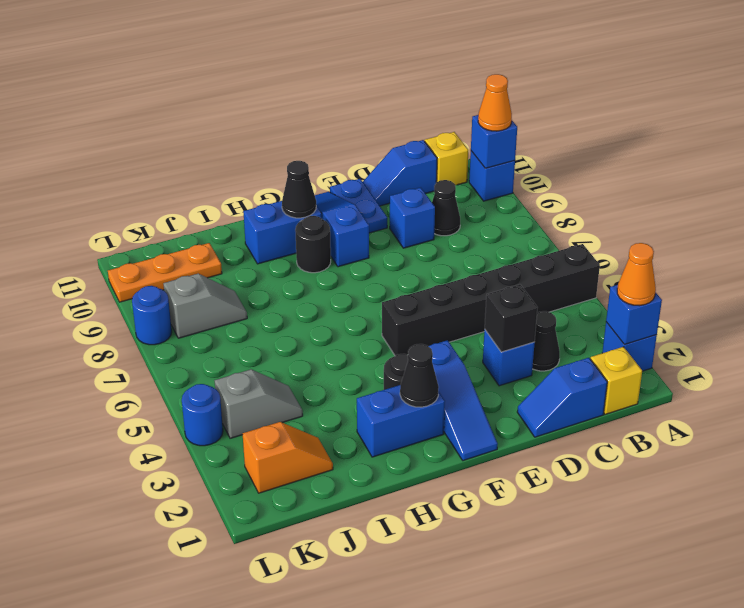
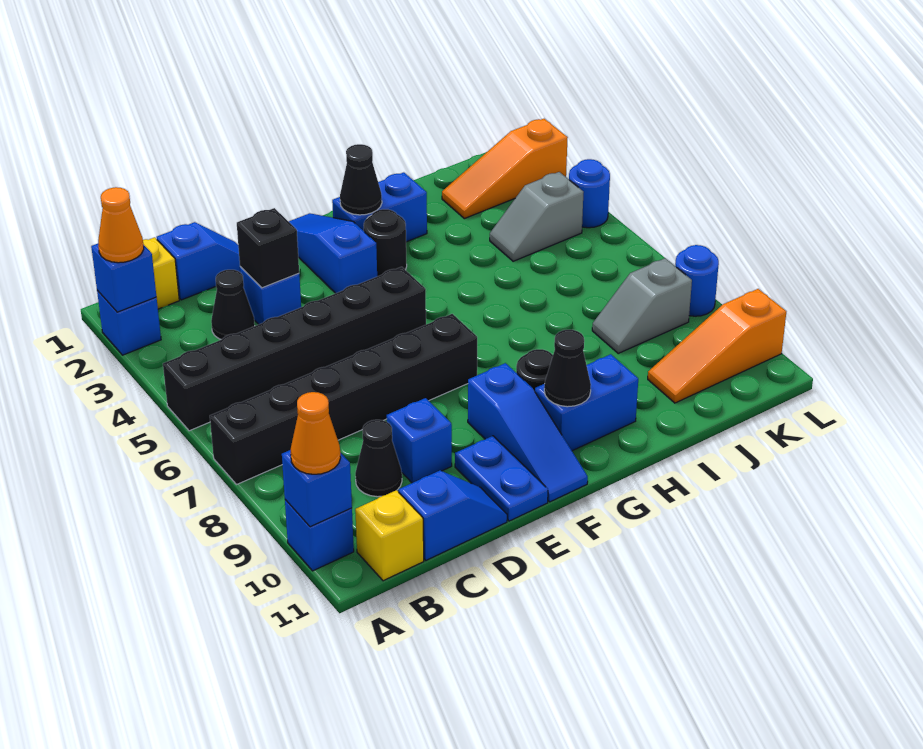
none -> black 1x6 brick [210,314,477,485]
orange 1x2 slope [243,422,333,493] -> orange 1x3 slope [442,119,568,219]
orange 1x3 plate [108,243,222,302] -> orange 1x3 slope [648,289,786,403]

